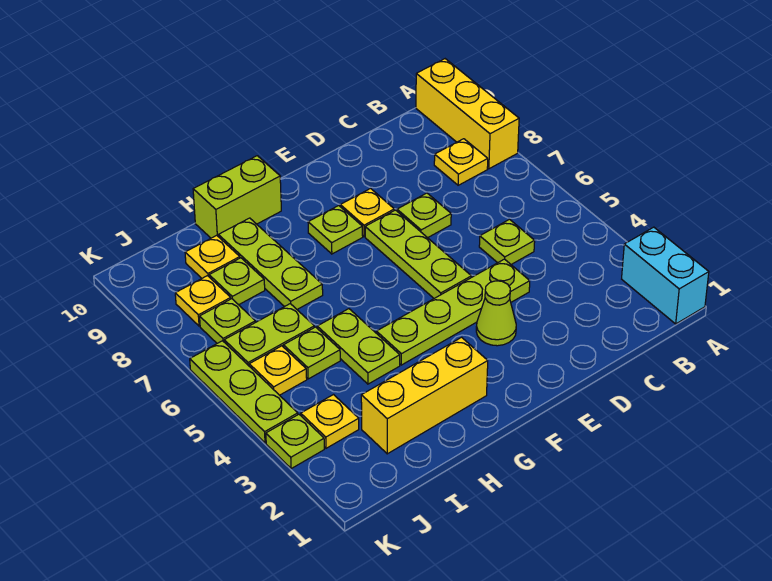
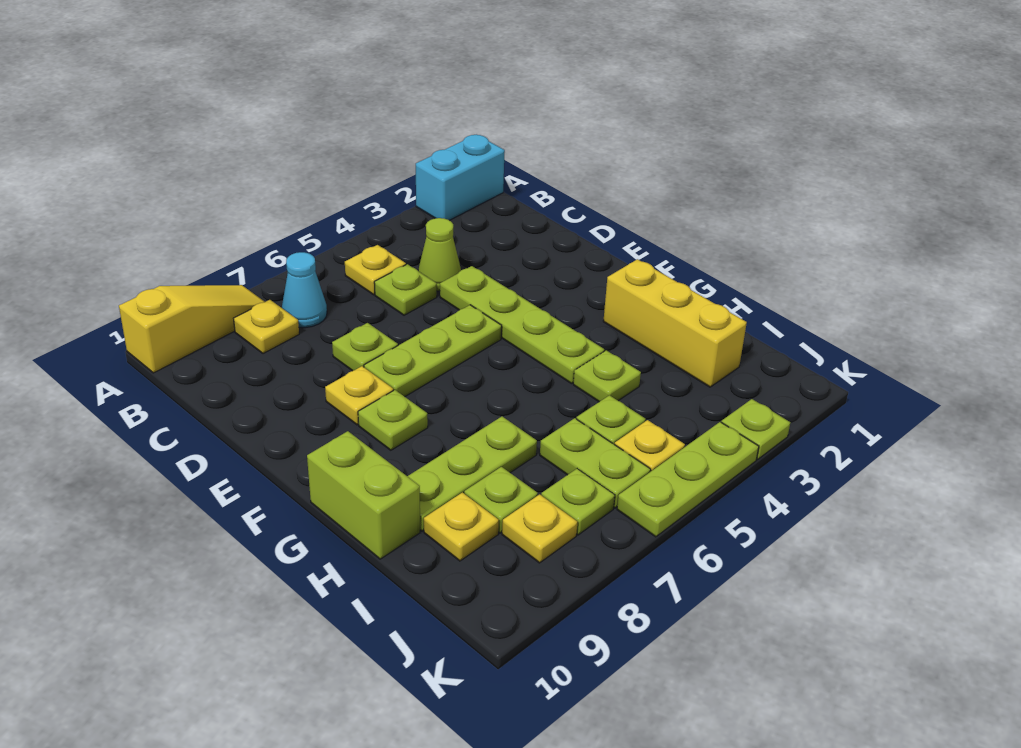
yellow 1x3 brick [416,59,519,169] -> yellow 1x3 slope [119,285,265,373]
none -> cyan 1x1 cone [282,252,327,328]
lime 1x1 cone [476,281,516,346] -> lime 1x1 cone moved to [418,218,461,291]
lime 1x2 plate [317,309,400,384] -> lime 1x1 plate [573,350,641,402]
yellow 1x1 plate [301,395,359,448] -> yellow 1x1 plate moved to [345,245,406,295]

